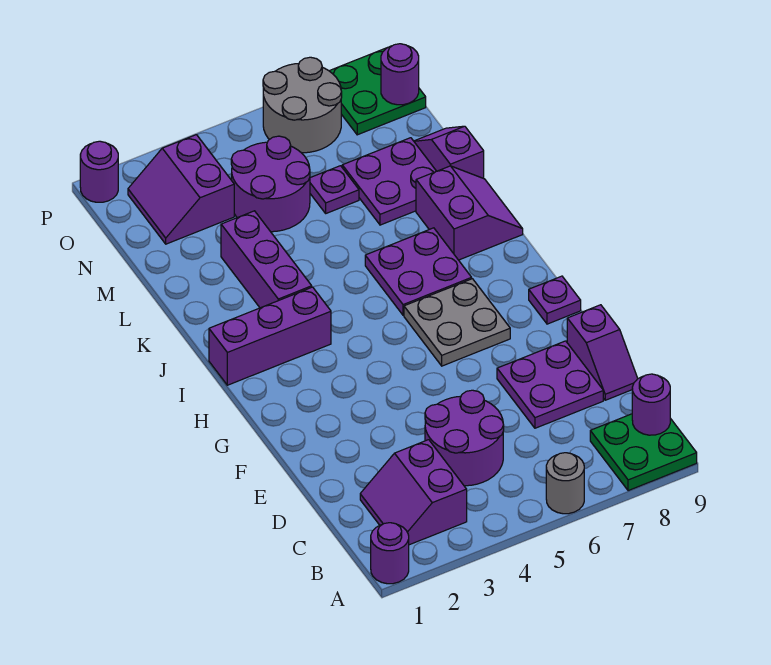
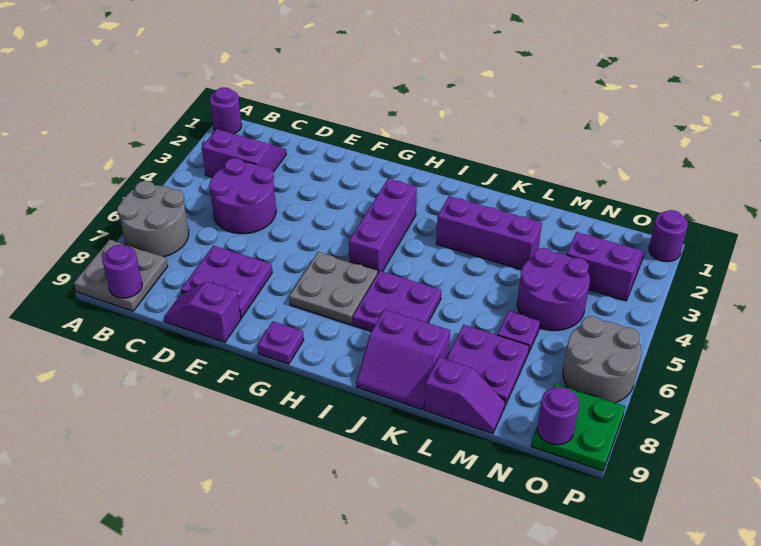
grey 1x1 round brick [546,453,584,514] -> grey 2x2 round brick [117,181,189,257]
green 2x2 plate [590,414,697,491] -> grey 2x2 plate [74,240,168,311]
purple 1x3 brick [209,287,331,385] -> purple 1x3 brick moved to [349,179,417,272]

